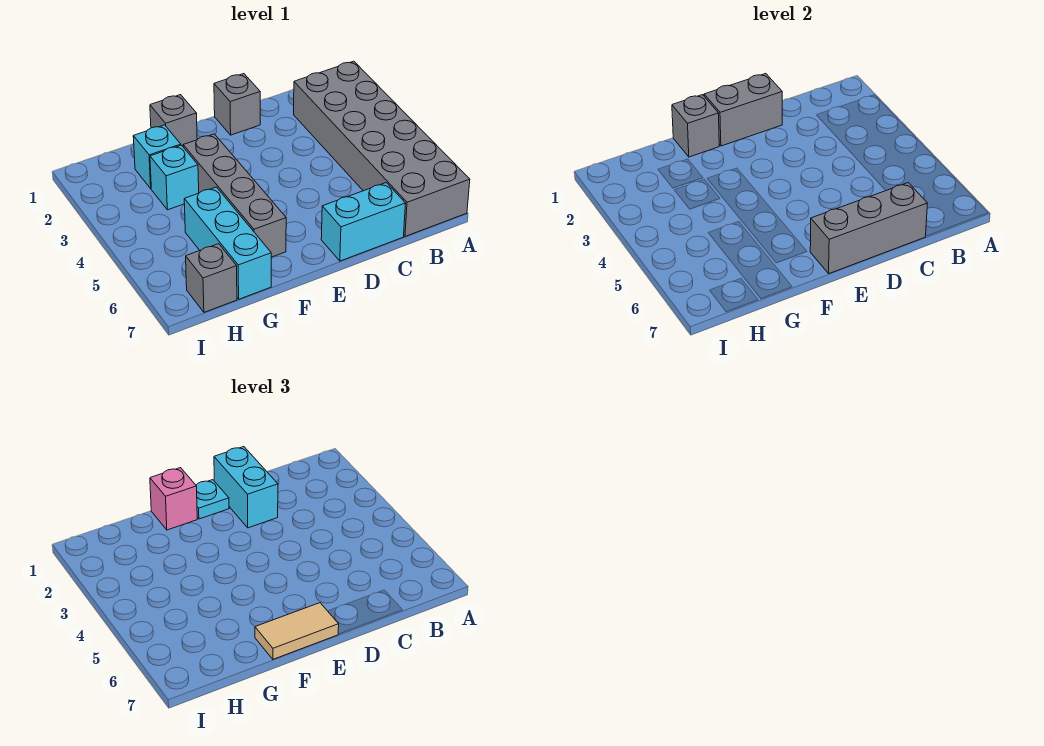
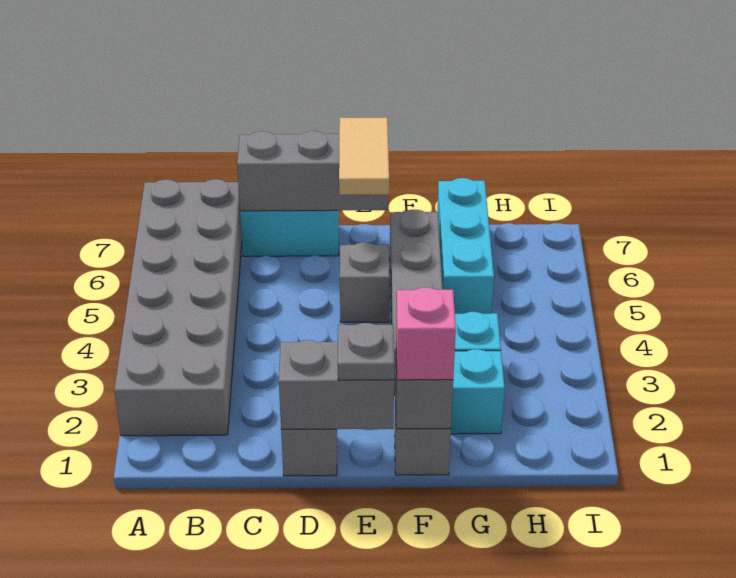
cyan 1x2 brick [214,447,278,528] -> none
cyan 1x1 plate [196,480,229,519] -> grey 1x1 plate [338,323,394,380]
tan 1x2 tile [255,603,339,659] -> tan 1x2 tile turned to [339,118,389,195]
grey 1x1 brick [186,244,237,312] -> grey 1x1 brick moved to [340,242,390,323]

